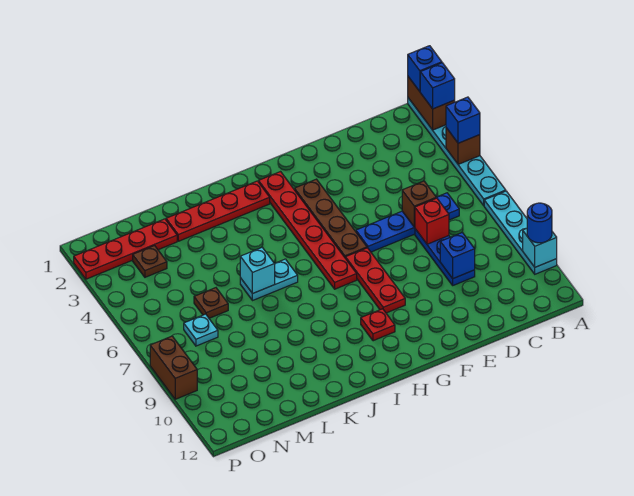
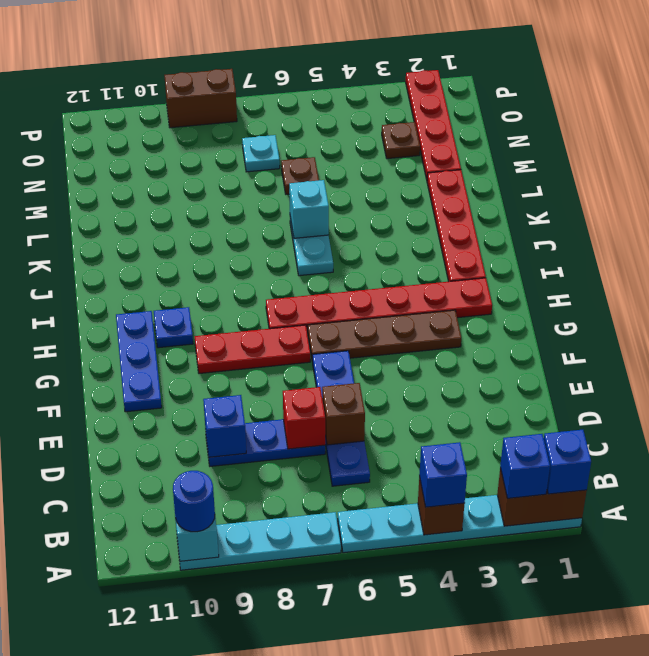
none -> blue 1x3 plate [116,311,162,412]
red 1x1 plate [361,309,395,341] -> blue 1x1 plate [154,307,193,348]

